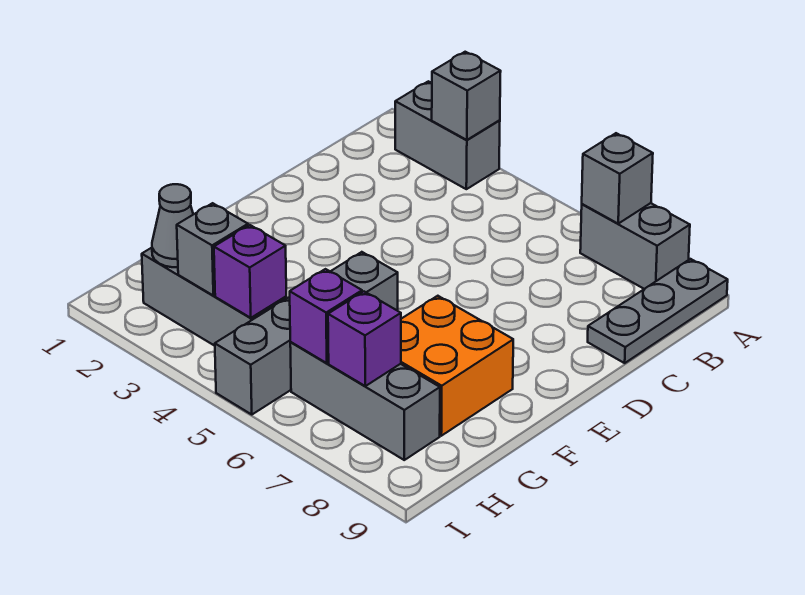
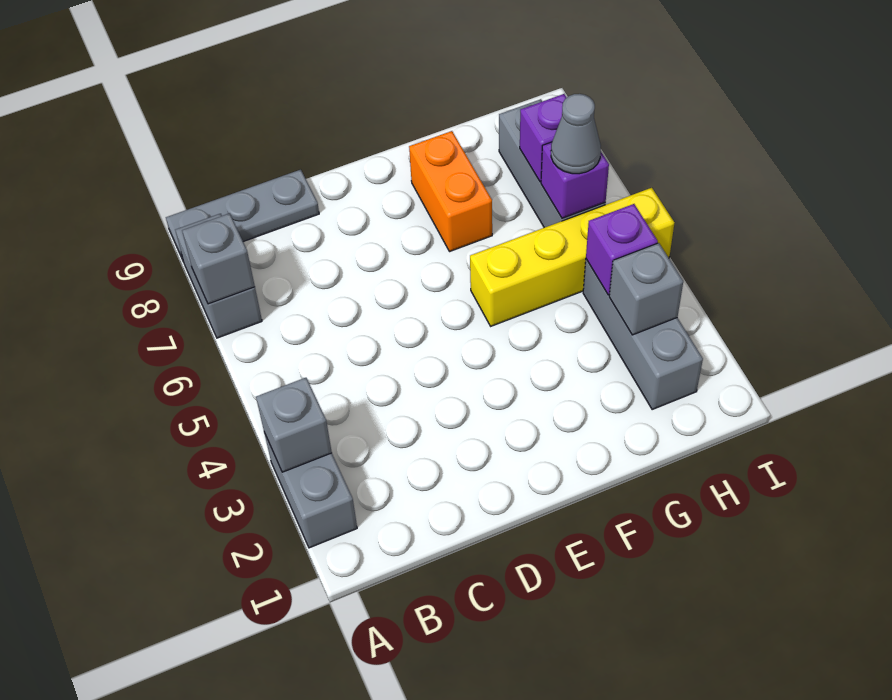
grey 1x4 brick [215,252,398,415] -> yellow 1x4 brick [470,188,674,326]
orange 2x2 brick [401,296,513,436] -> orange 1x2 brick [409,131,492,252]
grey 1x1 cone [152,184,193,267] -> grey 1x1 cone moved to [551,94,601,174]

